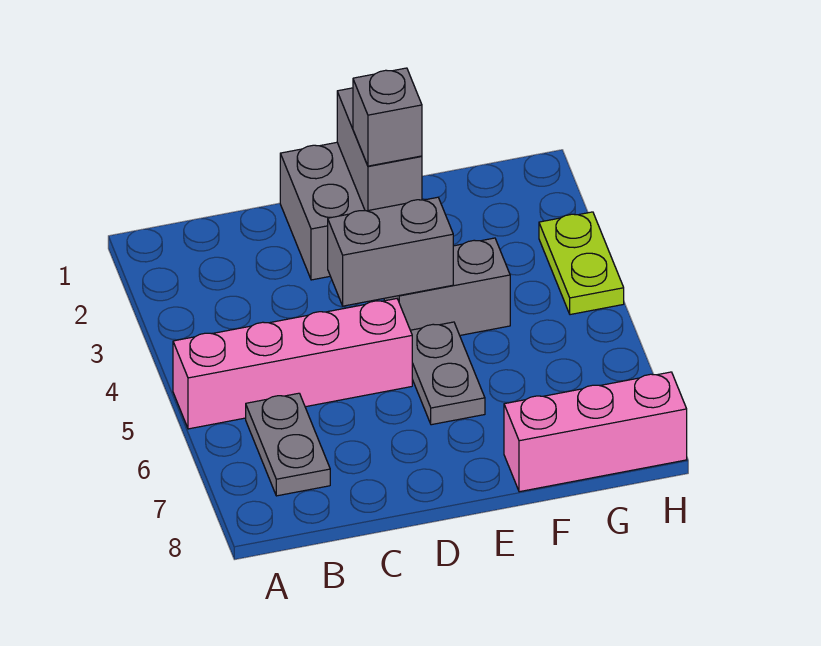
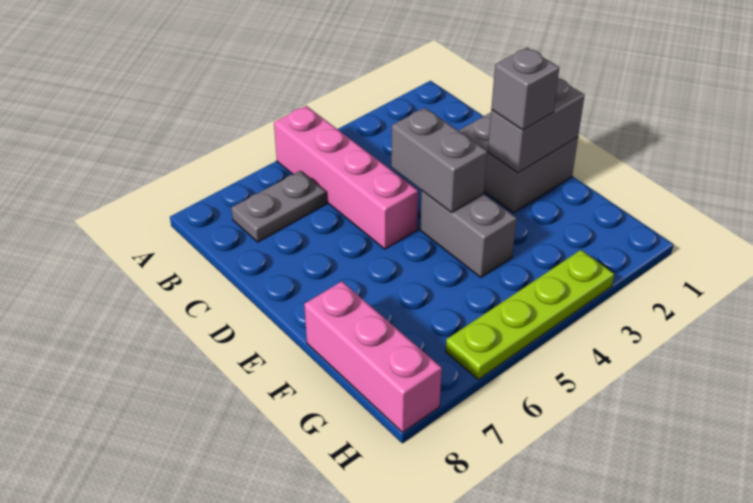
grey 1x2 plate [411,322,485,425] -> none
lime 1x2 plate [539,212,624,315] -> lime 1x4 plate [446,250,614,379]

